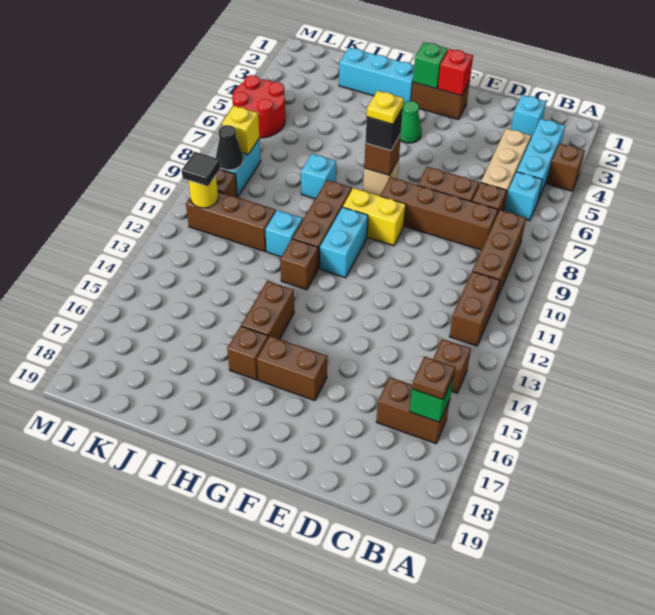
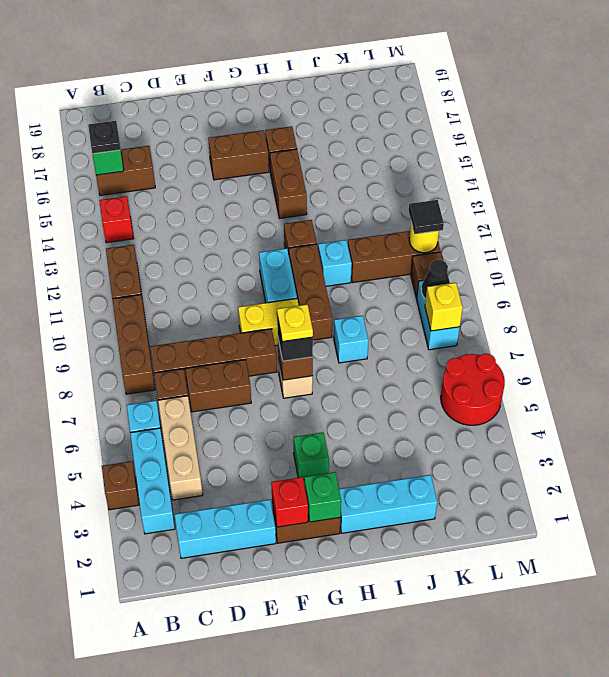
brown 1x1 brick [433,339,471,393] -> red 1x1 brick [99,196,134,243]
brown 1x1 plate [412,357,455,399] -> black 1x1 plate [88,121,121,154]
cyan 1x1 brick [511,95,546,140] -> cyan 1x3 brick [174,500,276,558]
green 1x1 cone [400,101,422,143] -> green 1x1 brick [294,433,329,480]

